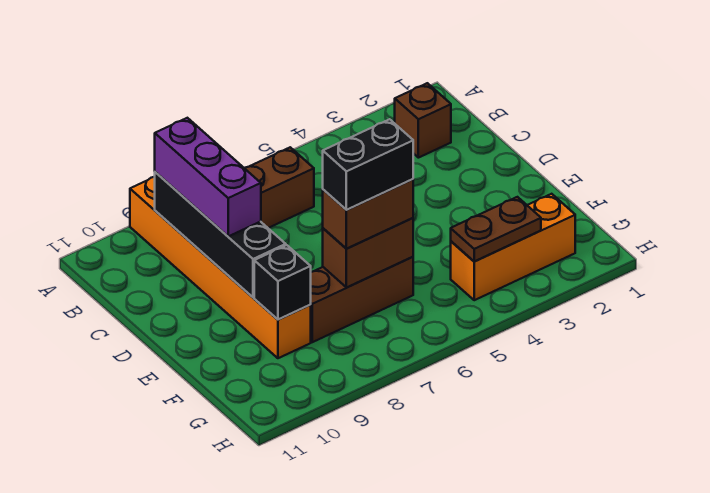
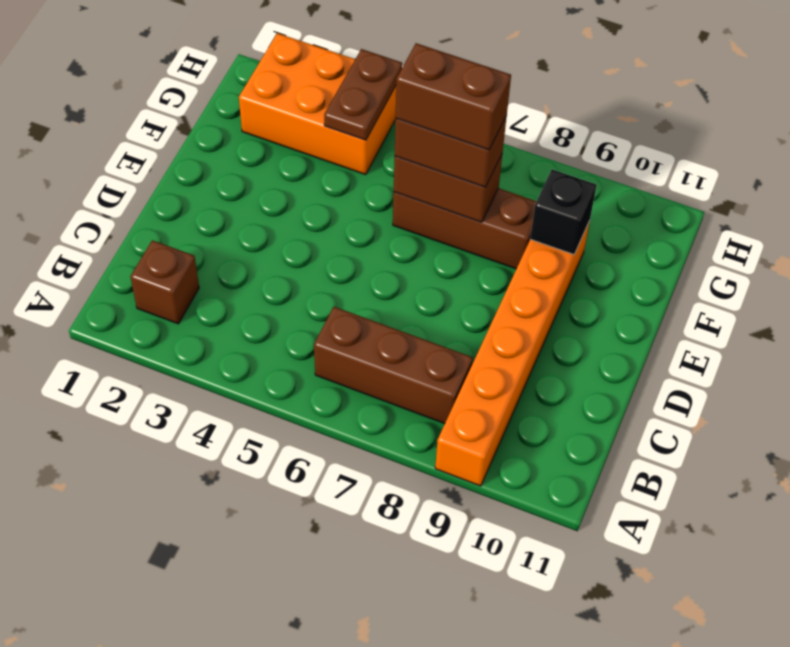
black 1x4 brick [155,172,286,297] -> none
purple 1x3 brick [155,118,261,236] -> none
black 1x2 brick [323,119,413,210] -> brown 1x2 brick [396,43,511,150]
orange 1x3 brick [451,194,575,300] -> orange 2x3 brick [239,33,396,175]
brown 1x2 plate [451,197,541,262] -> brown 1x2 plate turned to [324,49,402,140]

